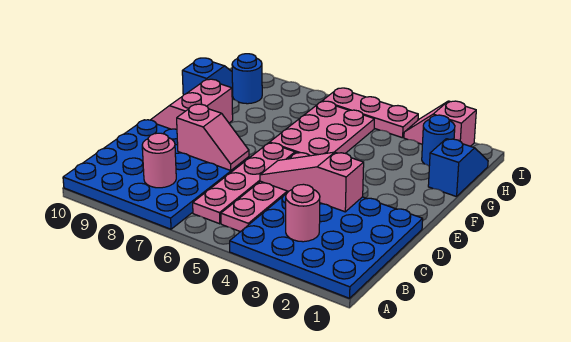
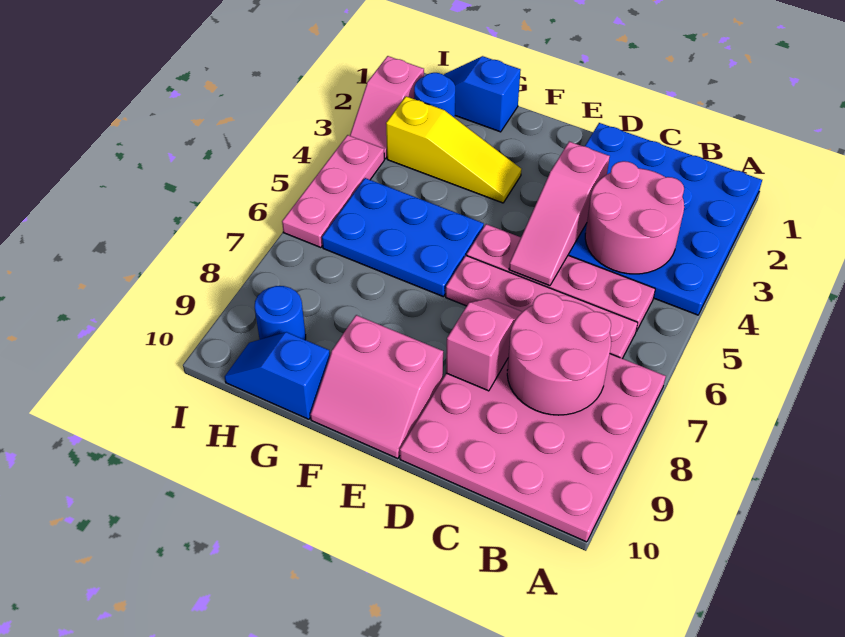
blue 4x4 plate [63,120,249,229] -> pink 4x4 plate [400,354,666,542]
pink 1x1 round brick [286,184,320,242] -> pink 2x2 round brick [585,161,684,274]
pink 1x1 round brick [142,133,176,188] -> pink 2x2 round brick [507,293,611,415]
none -> yellow 1x3 slope [386,96,521,203]
pink 2x3 plate [270,101,374,156] -> blue 2x3 plate [322,178,484,297]

